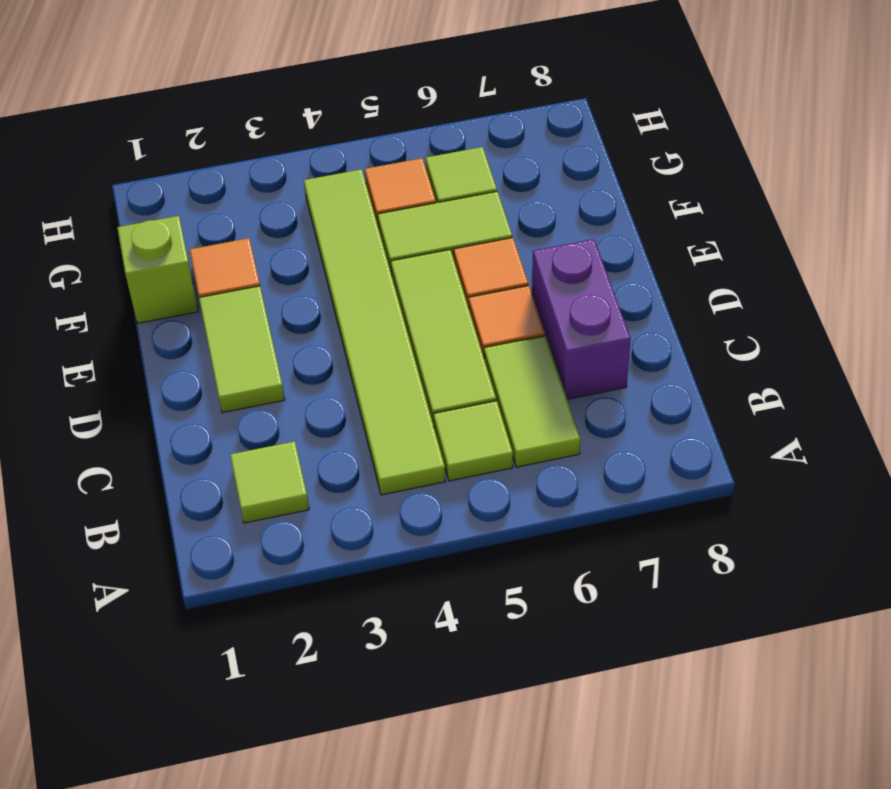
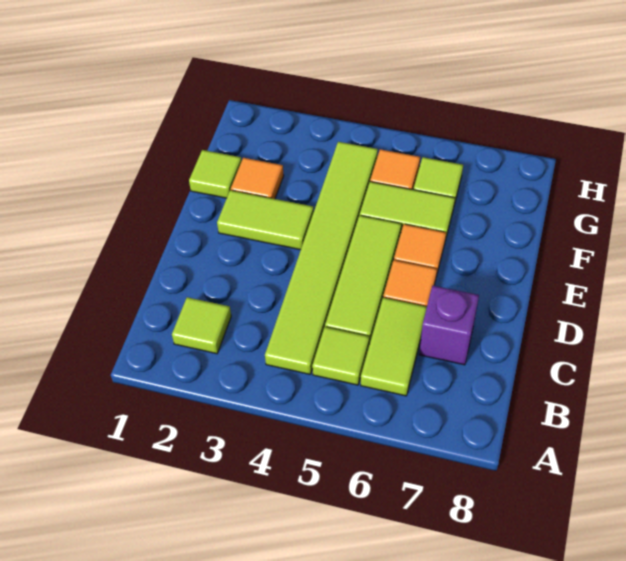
purple 1x2 brick [532,239,631,399] -> purple 1x1 brick [419,286,479,365]
lime 1x2 tile [199,286,285,413] -> lime 1x2 tile turned to [217,190,314,250]
lime 1x1 brick [117,216,198,323] -> lime 1x1 tile [189,150,242,198]

